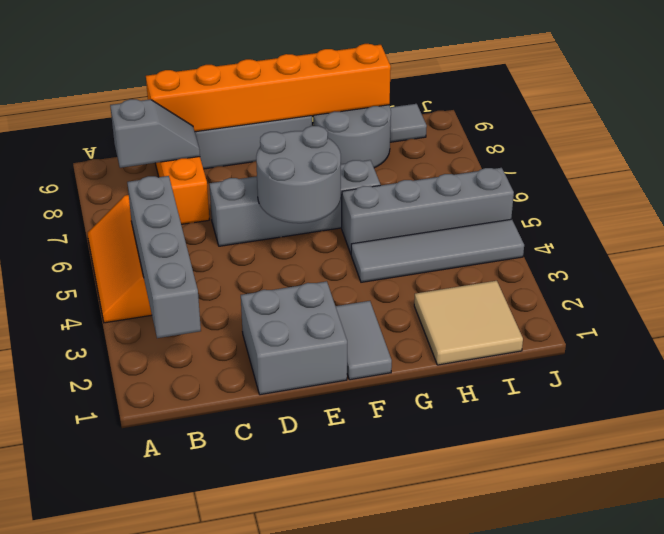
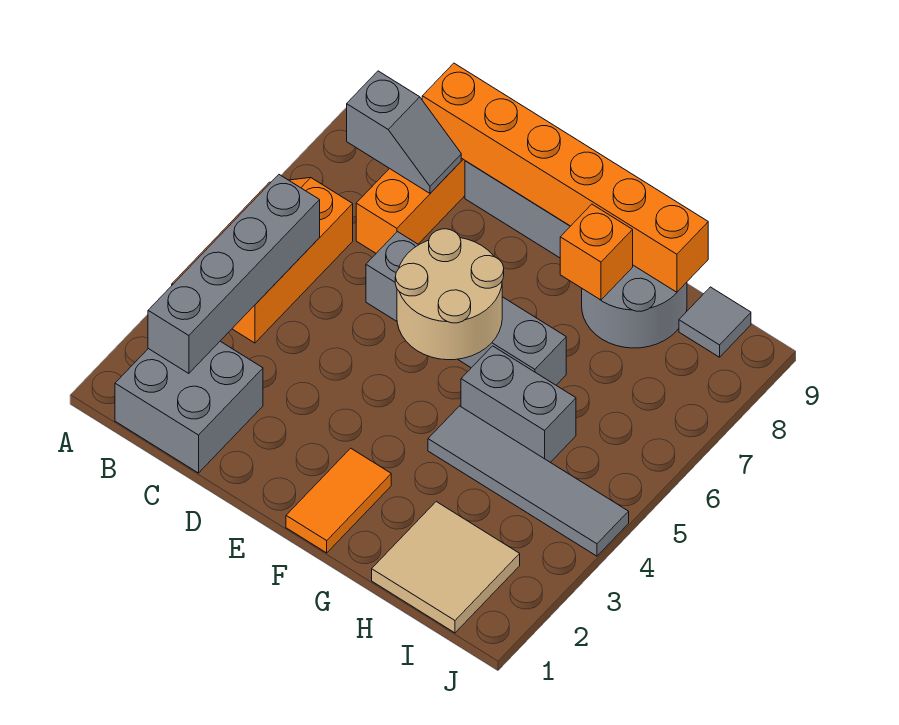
grey 2x2 brick [241,281,347,395] -> grey 2x2 brick moved to [115,341,263,473]
grey 2x2 round brick [256,126,341,223] -> tan 2x2 round brick [395,229,504,360]
grey 1x2 tile [336,301,392,380] -> orange 1x2 tile [286,448,391,553]
grey 1x4 brick [342,168,514,254] -> grey 1x2 brick [461,346,576,462]
none -> orange 1x1 brick [560,204,633,300]

